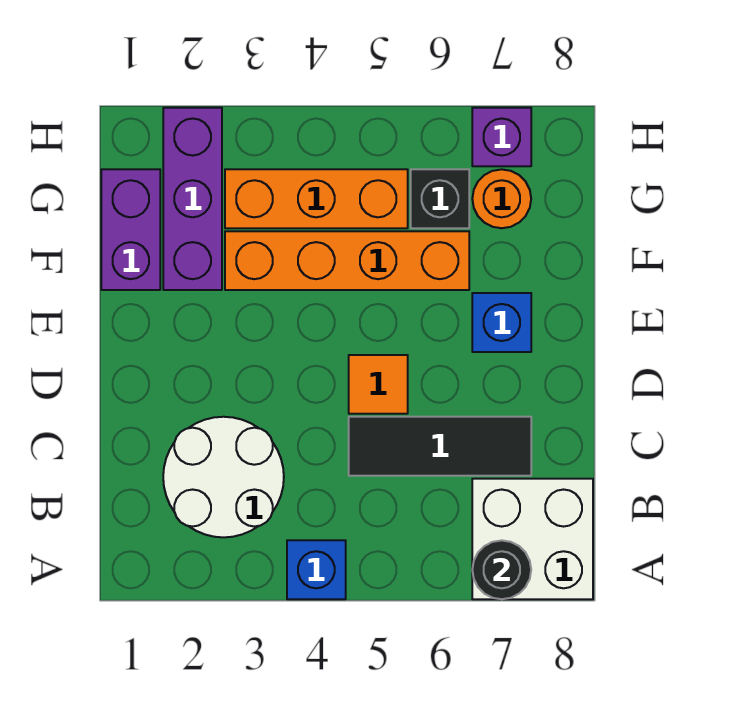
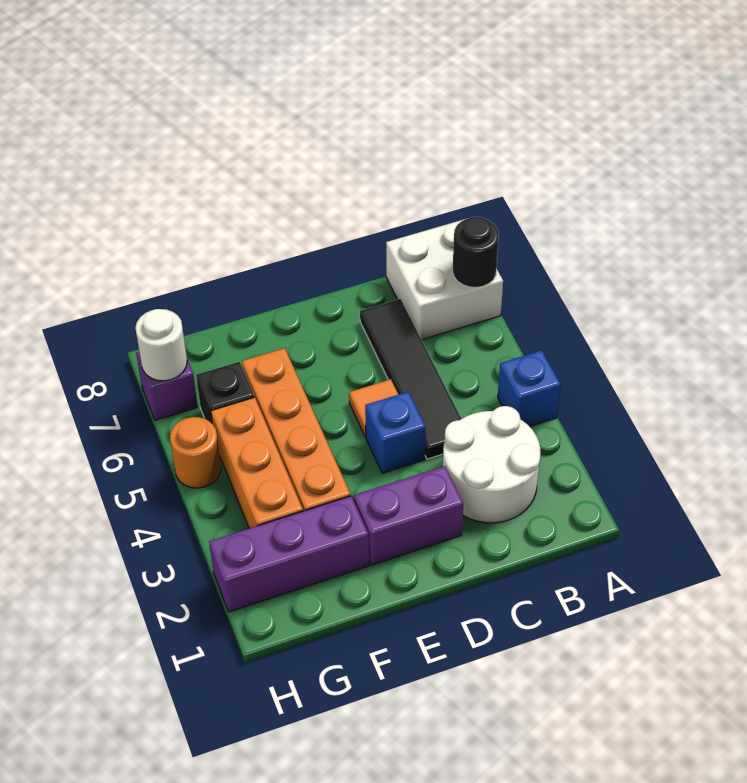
black 1x3 tile [349,417,531,476] -> black 1x4 tile [360,299,462,459]
blue 1x1 brick [472,293,531,352] -> blue 1x1 brick moved to [365,392,426,473]
purple 1x2 brick [101,169,160,290] -> purple 1x2 brick moved to [354,466,463,565]
orange 1x1 round brick [472,169,531,228] -> orange 1x1 round brick moved to [170,417,221,488]
none -> white 1x1 round brick [135,309,187,381]

